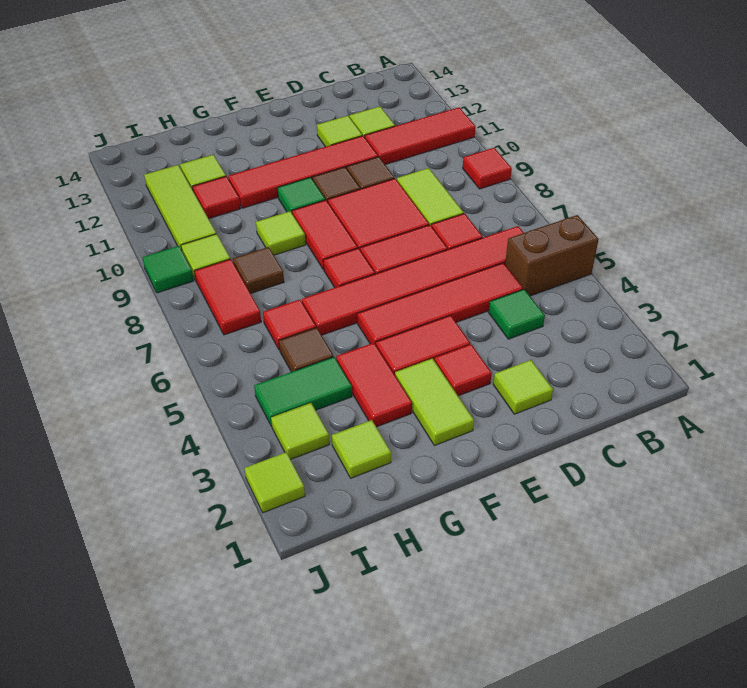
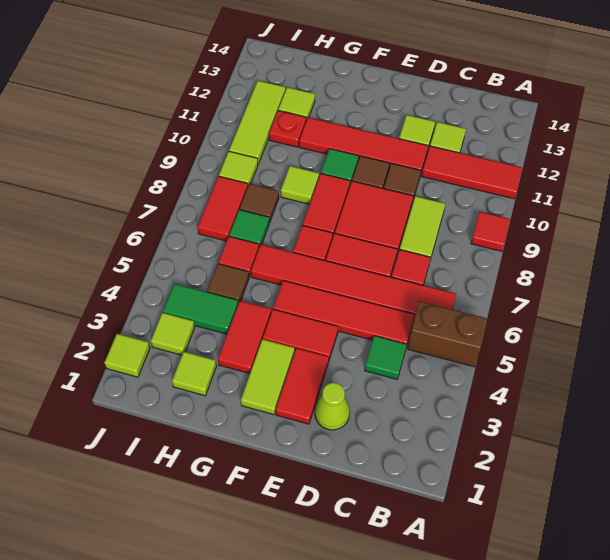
lime 1x1 tile [493,360,553,414] -> lime 1x1 cone [315,383,350,430]
red 1x1 tile [434,344,492,396] -> red 1x2 tile [276,348,329,424]
red 1x1 tile [192,176,241,219] -> red 1x1 plate [269,111,306,147]
green 1x1 tile [142,246,194,293] -> green 1x1 tile moved to [229,210,270,247]

